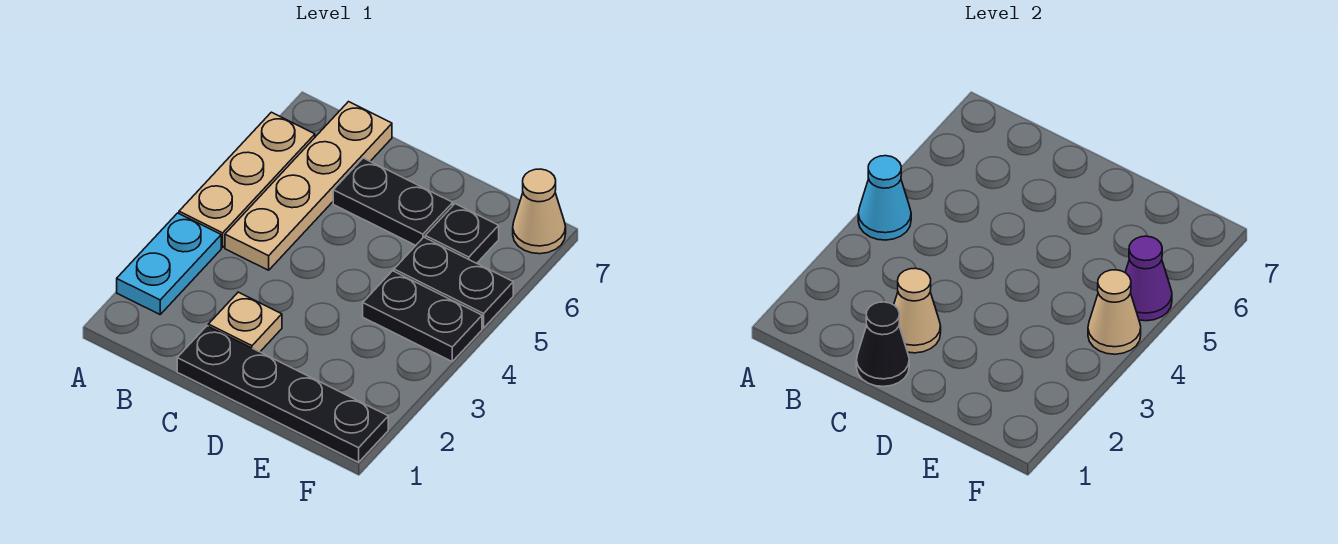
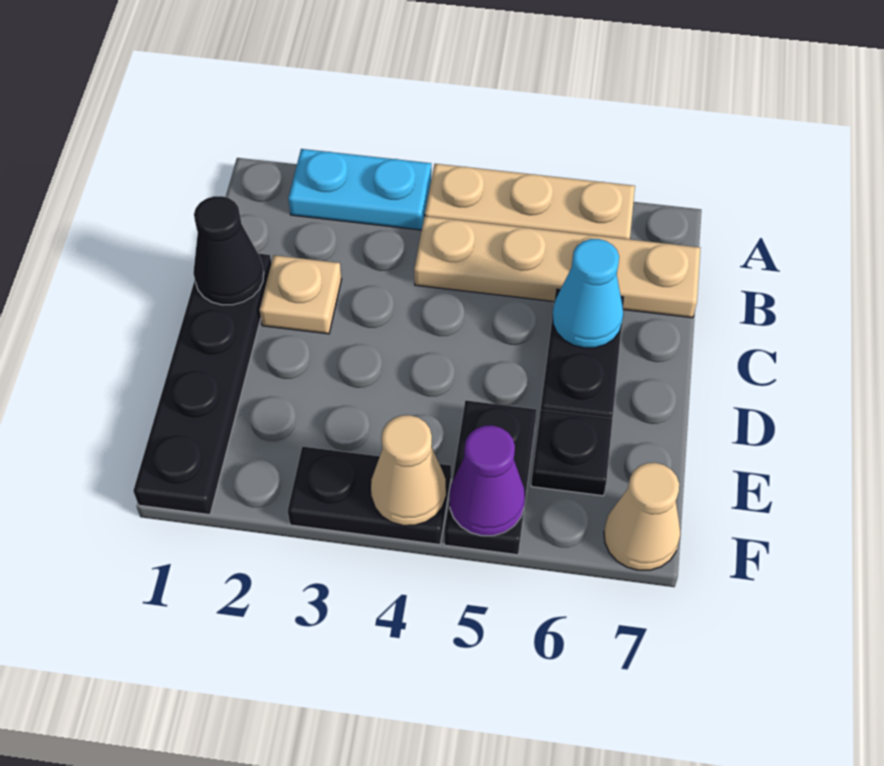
cyan 1x1 cone [858,156,911,240] -> cyan 1x1 cone moved to [552,239,623,348]
tan 1x1 cone [894,268,941,353] -> none
black 1x2 plate [363,271,482,361] -> black 1x2 plate turned to [288,446,451,545]

